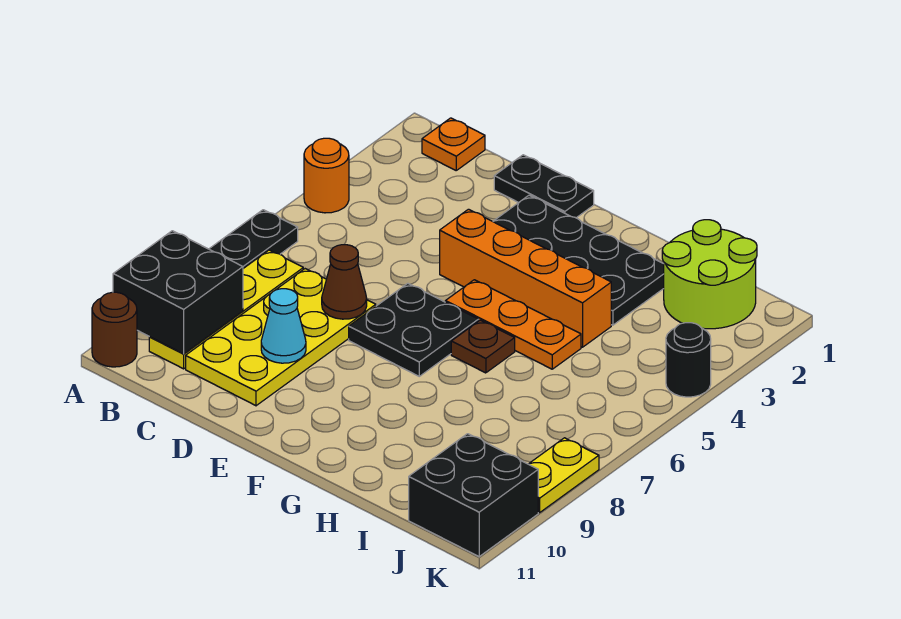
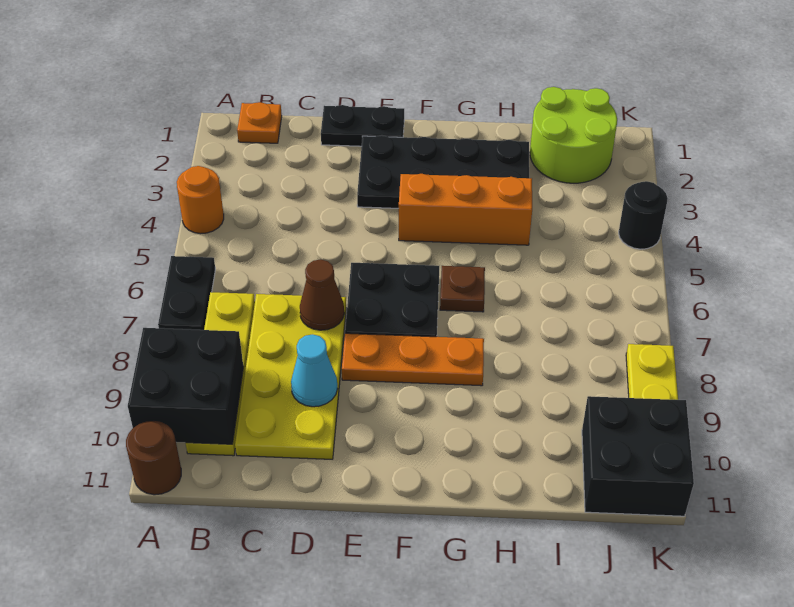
orange 1x4 brick [440,209,611,347] -> orange 1x3 brick [399,174,532,245]
orange 1x3 plate [445,280,581,369] -> orange 1x3 plate moved to [342,333,484,386]

